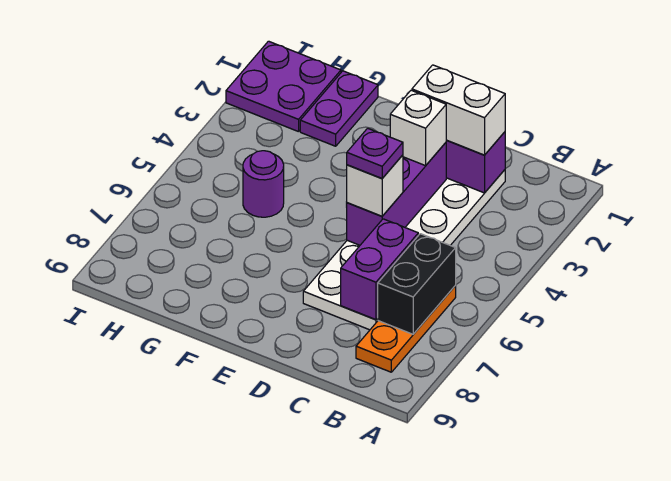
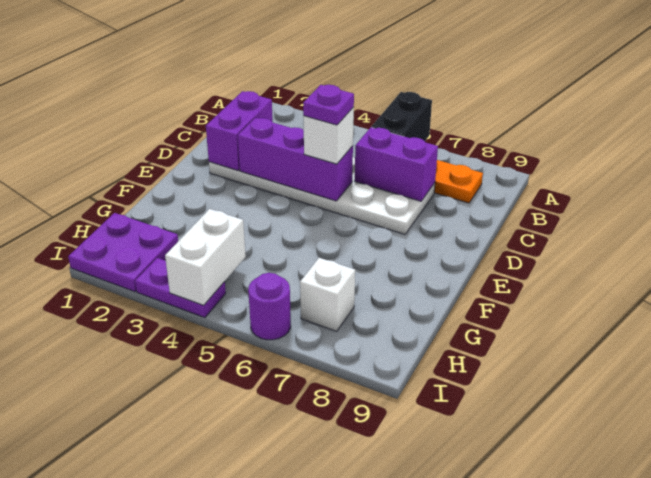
black 1x2 brick [378,234,456,334] -> black 1x2 brick turned to [372,92,432,141]
white 1x2 brick [412,65,505,155] -> white 1x2 brick moved to [165,209,246,305]
white 1x1 brick [390,90,446,166] -> white 1x1 brick moved to [300,258,355,331]
purple 1x2 plate [300,71,378,146] -> purple 1x2 plate moved to [135,258,226,318]
purple 1x1 round brick [243,151,284,217] -> purple 1x1 round brick moved to [248,273,291,340]

